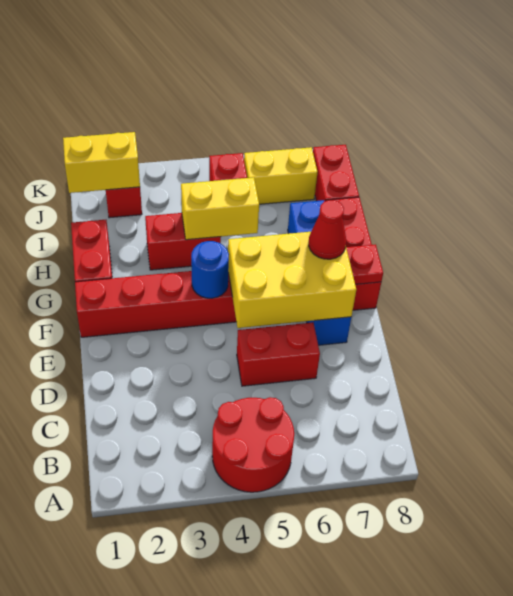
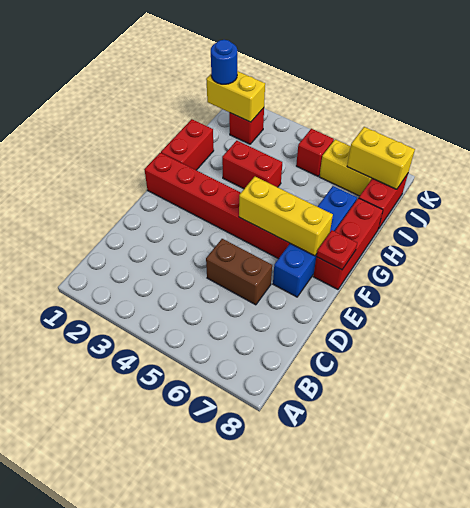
red 2x2 round brick [212,397,294,492] -> none
red 1x2 brick [237,322,320,386] -> brown 1x2 brick [206,239,272,305]
yellow 2x3 brick [228,232,356,328] -> yellow 1x3 brick [239,177,333,256]
blue 1x1 round brick [191,241,229,298] -> blue 1x1 round brick moved to [211,40,237,84]
red 1x1 cone [309,200,346,259] -> none
yellow 1x2 brick [181,177,259,240] -> yellow 1x2 brick moved to [347,127,415,189]

